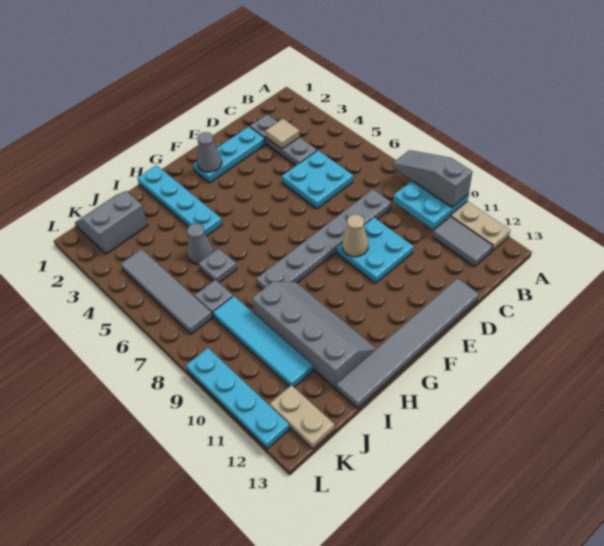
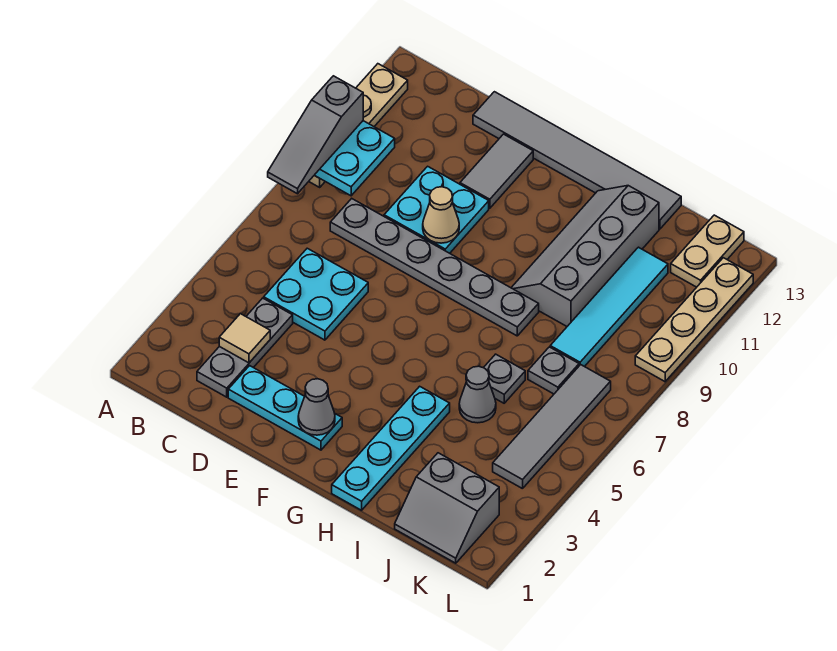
grey 1x2 tile [433,217,493,267] -> grey 1x2 tile moved to [460,134,533,208]
cyan 1x4 plate [186,348,290,449] -> tan 1x4 plate [635,258,753,382]

